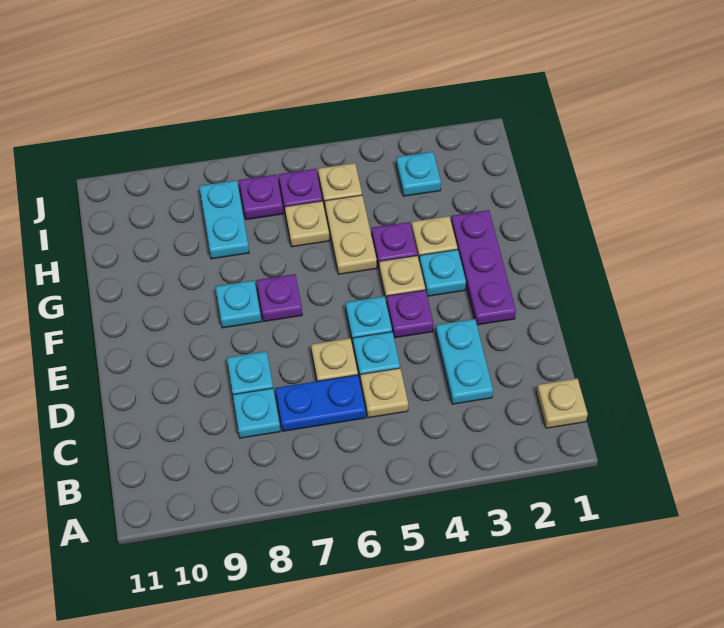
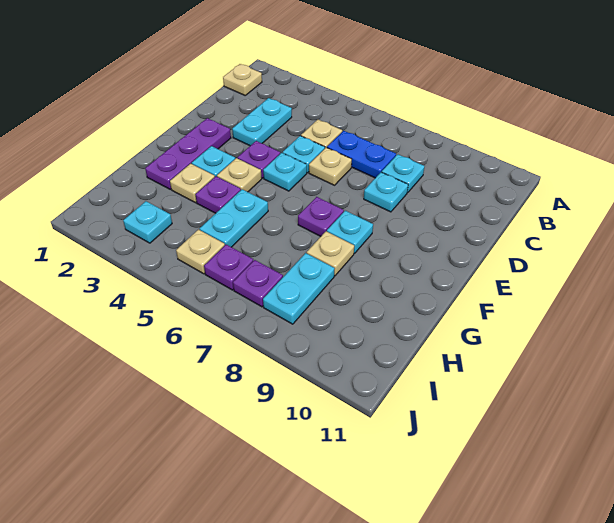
tan 1x2 plate [325,195,377,274] -> cyan 1x2 plate [200,189,268,247]
tan 1x1 plate [285,201,329,247] -> tan 1x1 plate moved to [307,231,354,276]

